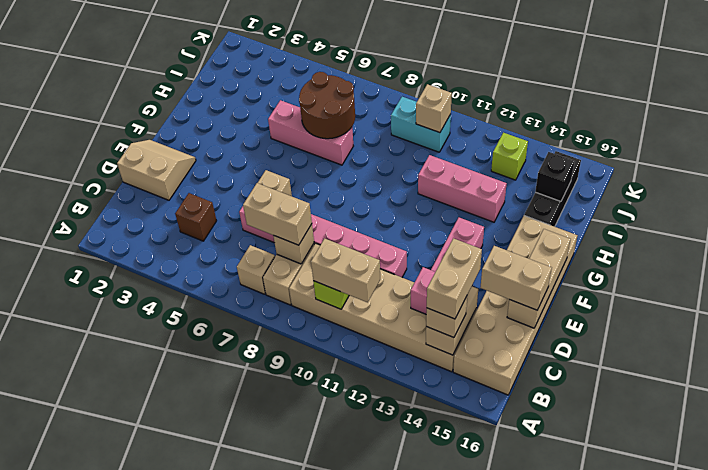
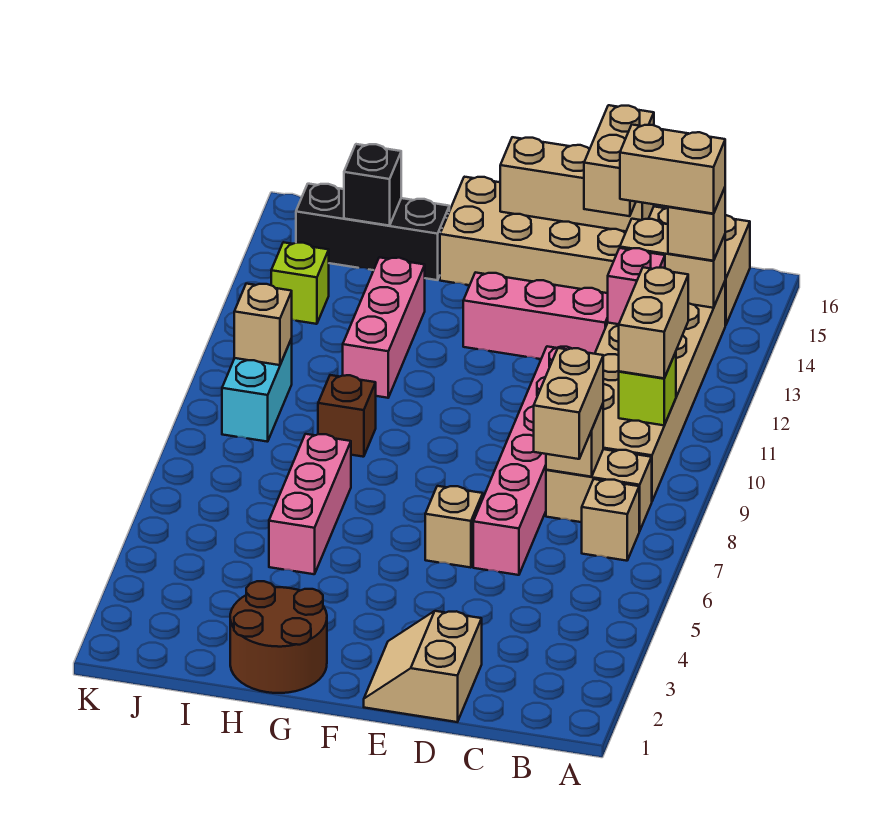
brown 1x1 brick [175,193,217,241] -> brown 1x1 brick moved to [318,375,376,457]
brown 2x2 round brick [299,72,355,139] -> brown 2x2 round brick moved to [230,581,327,693]

